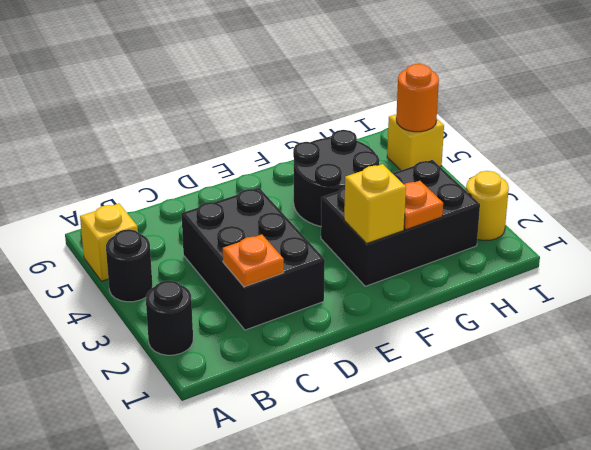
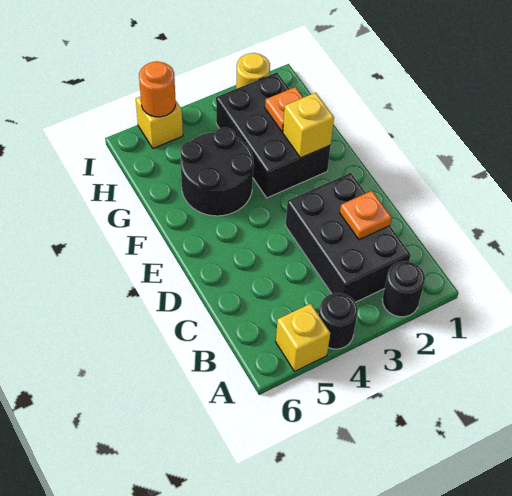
black 2x3 brick [181,188,325,330] -> black 2x3 brick turned to [286,173,411,302]

